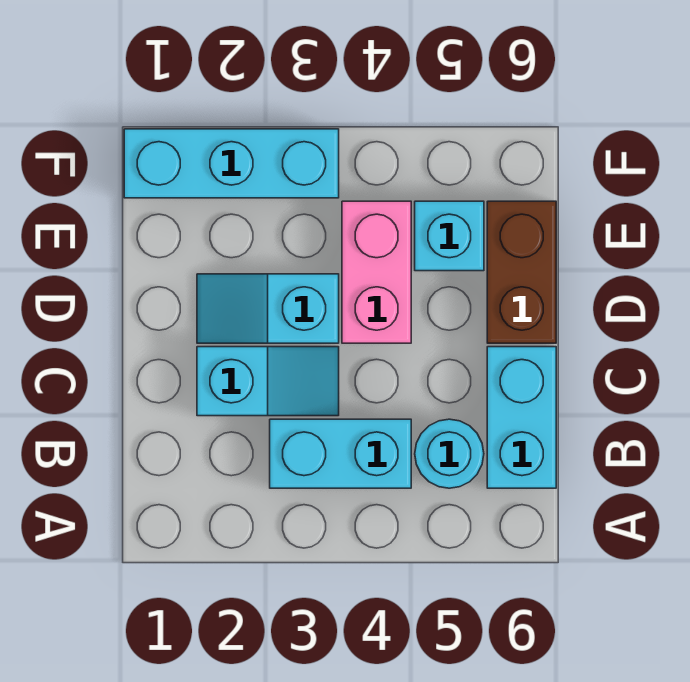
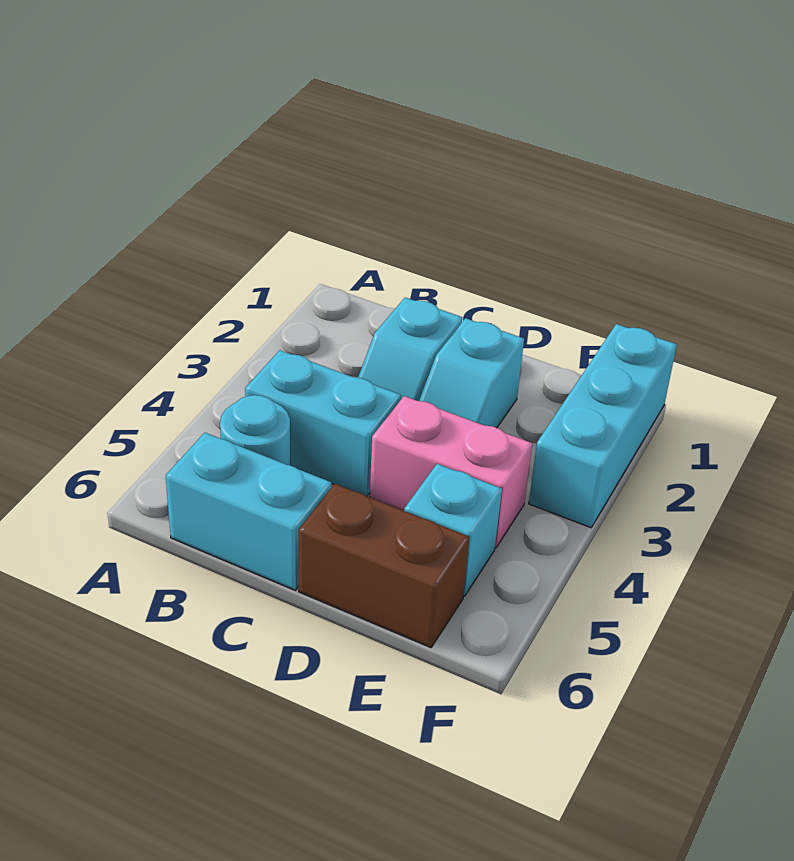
cyan 1x2 brick [270,419,411,488] -> cyan 1x2 brick turned to [245,350,401,496]
cyan 1x2 slope [197,274,339,343] -> cyan 1x2 slope turned to [419,318,524,428]

